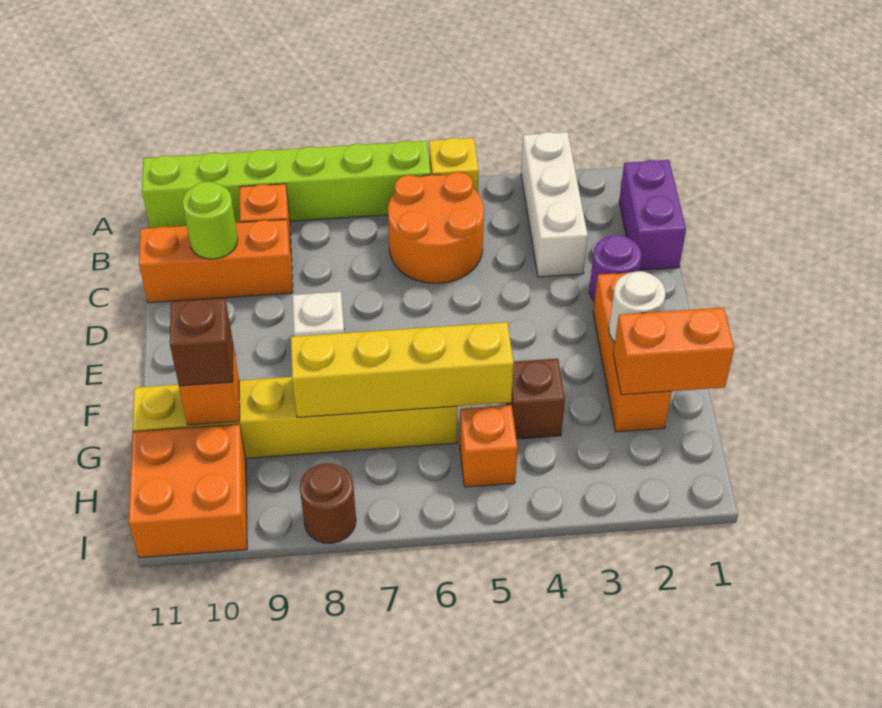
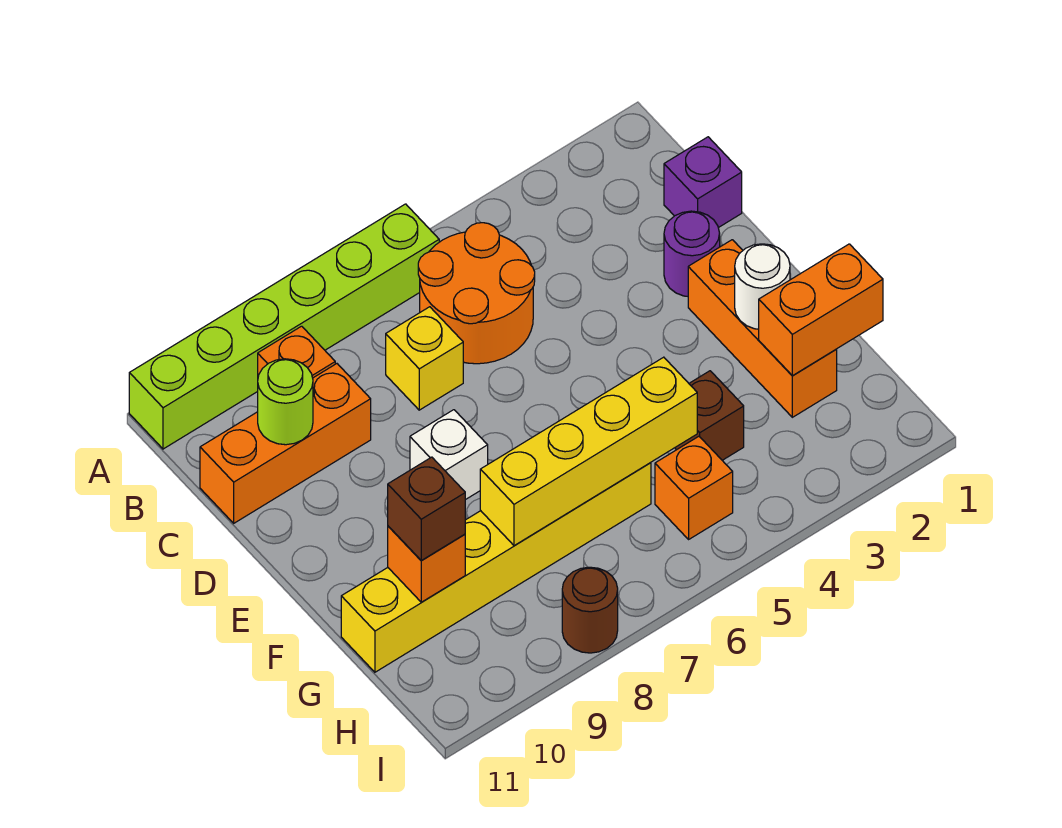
white 1x3 brick [521,132,588,277] -> none
yellow 1x1 brick [429,138,479,192] -> yellow 1x1 brick moved to [386,307,463,410]
purple 1x2 brick [619,160,686,270] -> purple 1x1 brick [664,137,742,228]
orange 2x2 brick [129,424,247,558] -> none

